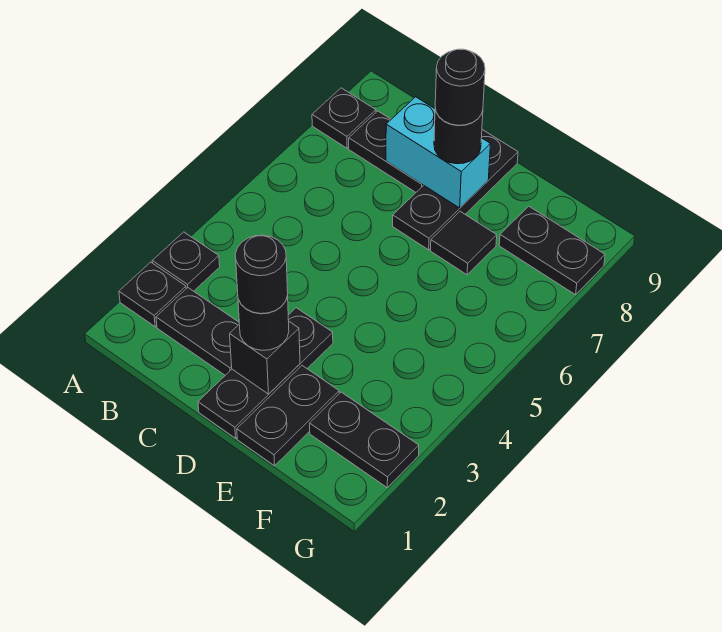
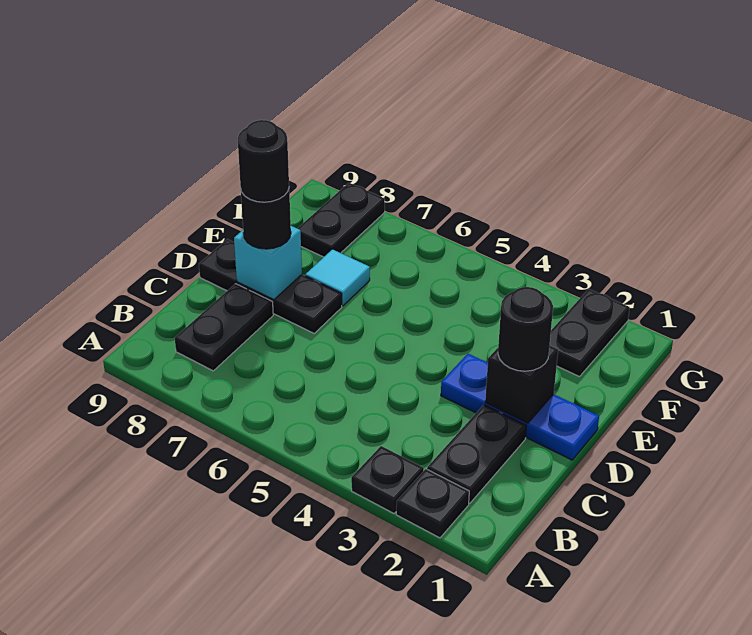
black 1x1 plate [312,88,376,148] -> none
cyan 1x2 brick [386,97,490,208] -> cyan 1x1 brick [234,226,302,300]
black 1x3 plate [198,308,333,438] -> blue 1x3 plate [441,354,599,460]
black 1x1 round brick [235,235,288,314] -> none
black 1x2 plate [237,366,339,466] -> none
black 1x1 tile [431,212,497,275] -> cyan 1x1 tile [305,249,370,306]

